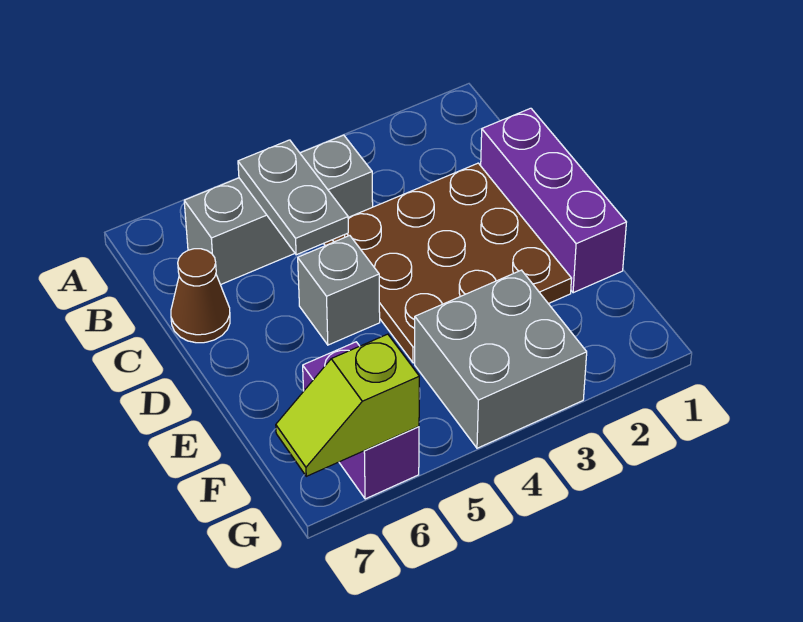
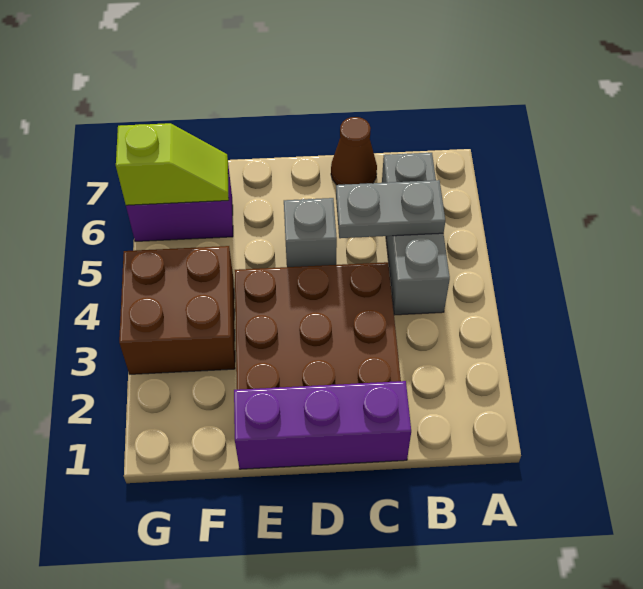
grey 2x2 brick [415,270,587,448] -> brown 2x2 brick [119,246,235,374]
lime 1x2 slope [276,334,419,476] -> lime 1x2 slope turned to [116,123,229,205]

